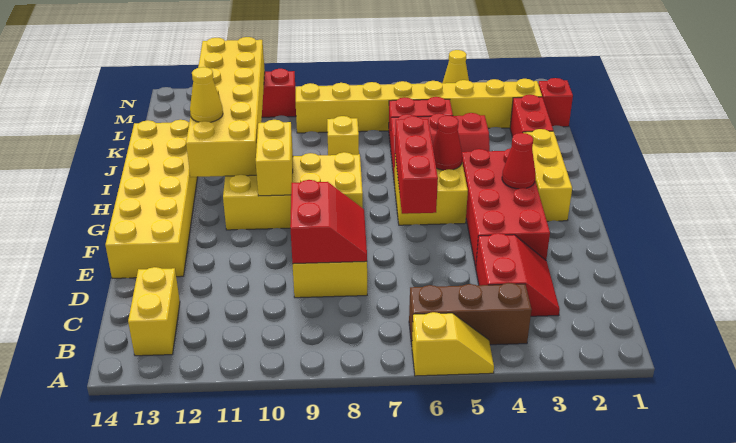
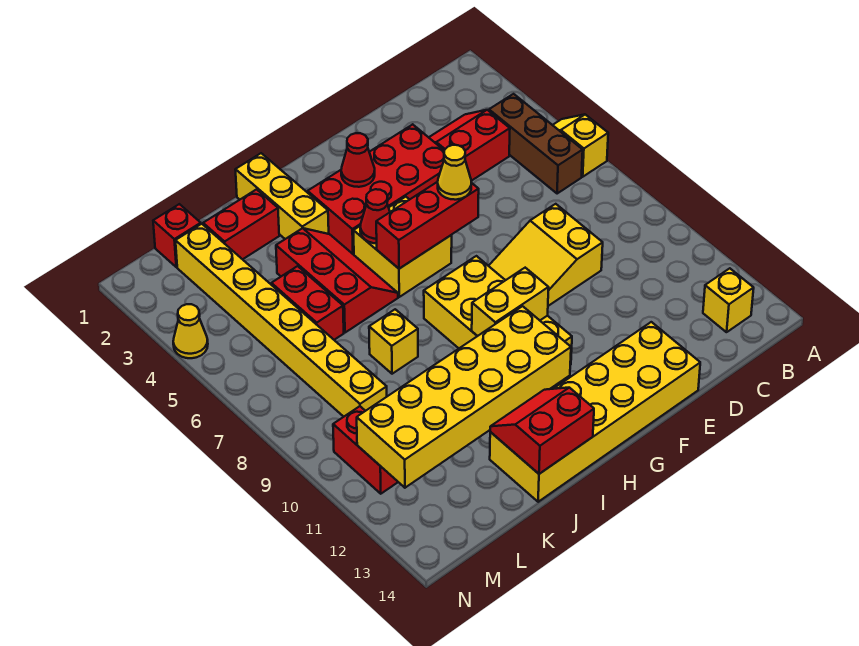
yellow 1x2 brick [128,267,180,356] -> yellow 1x1 brick [703,268,754,332]
red 2x2 slope [290,180,367,264] -> red 2x2 slope moved to [490,388,594,474]
yellow 1x3 brick [523,129,572,221] -> yellow 1x3 brick turned to [235,153,329,239]
yellow 1x1 cone [190,67,223,122] -> yellow 1x1 cone moved to [438,145,472,200]

